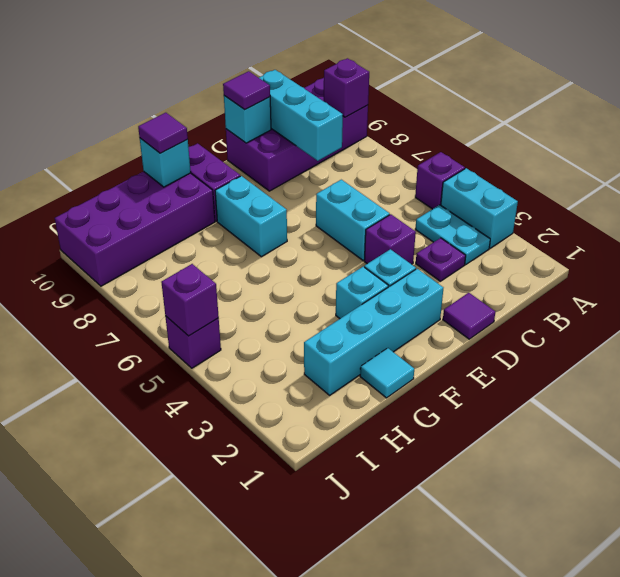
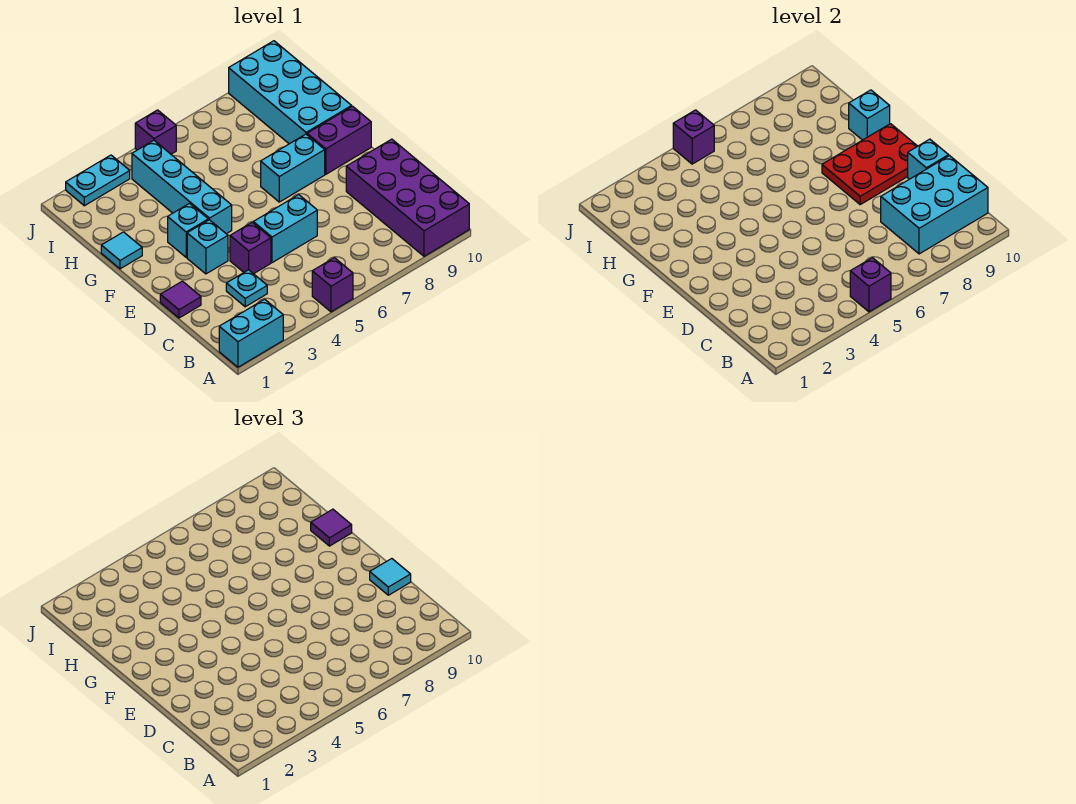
cyan 1x2 brick [441,168,518,248] -> cyan 1x2 brick moved to [219,299,283,367]
purple 1x1 brick [324,58,369,117] -> purple 1x1 brick moved to [850,258,891,312]
cyan 1x2 plate [415,205,490,264] -> cyan 1x2 plate moved to [66,155,130,206]
purple 1x1 plate [416,238,466,281] -> cyan 1x1 plate [226,270,267,307]
cyan 1x3 brick [259,70,343,161] -> cyan 2x3 brick [881,156,988,254]
purple 1x1 tile [223,71,270,110] -> cyan 1x1 tile [370,559,411,595]
cyan 1x4 brick [304,269,443,395] -> cyan 1x4 brick moved to [132,140,232,234]
none -> red 2x3 plate [822,124,917,204]
purple 2x4 brick [55,172,215,286] -> cyan 2x4 brick [229,41,352,144]

